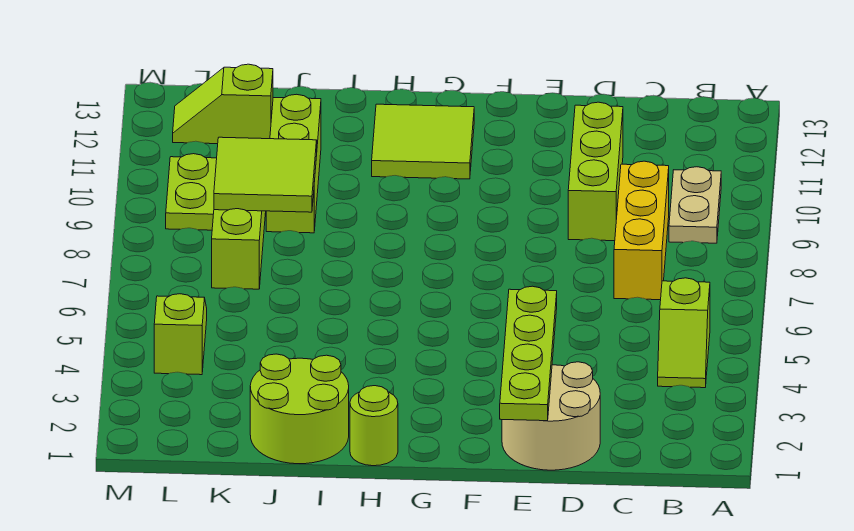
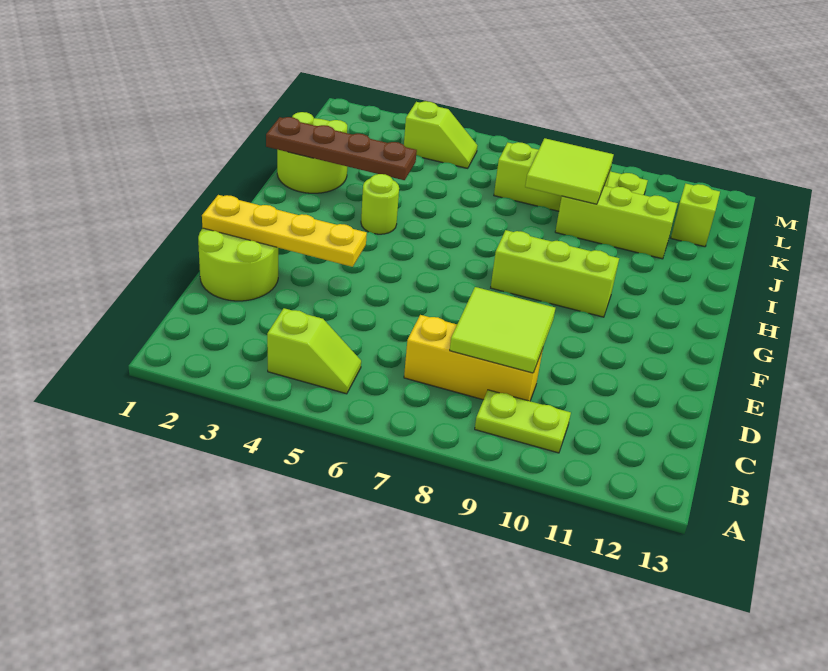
lime 1x2 slope [658,278,710,388] -> lime 1x2 slope turned to [267,308,361,394]
tan 1x2 plate [669,167,721,243] -> lime 1x2 plate [475,390,571,453]
tan 2x2 round brick [502,362,600,470] -> lime 2x2 round brick [198,228,278,301]
lime 1x3 brick [568,102,623,241] -> lime 1x3 brick moved to [491,230,619,317]
lime 1x4 plate [500,286,557,421] -> yellow 1x4 plate [202,195,367,267]
lime 2x2 tile [372,104,474,179] -> lime 2x2 tile moved to [450,287,555,373]
lime 1x1 round brick [350,386,398,466] -> lime 1x1 round brick moved to [361,174,399,234]
none -> brown 1x4 plate [266,117,417,180]

